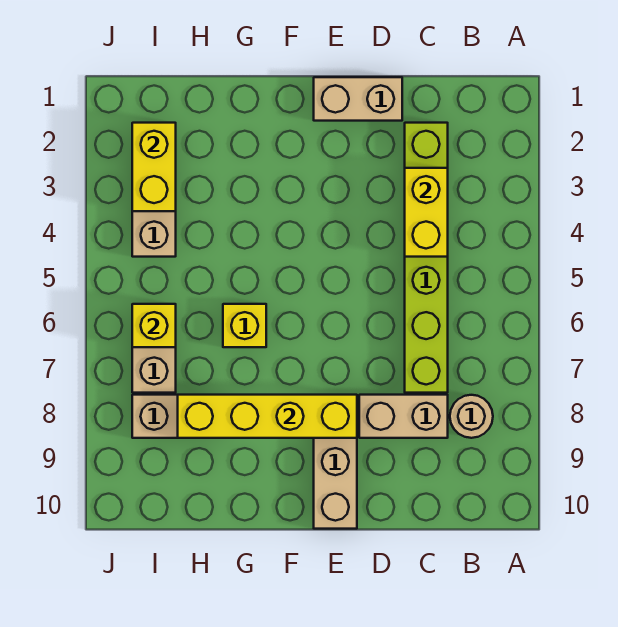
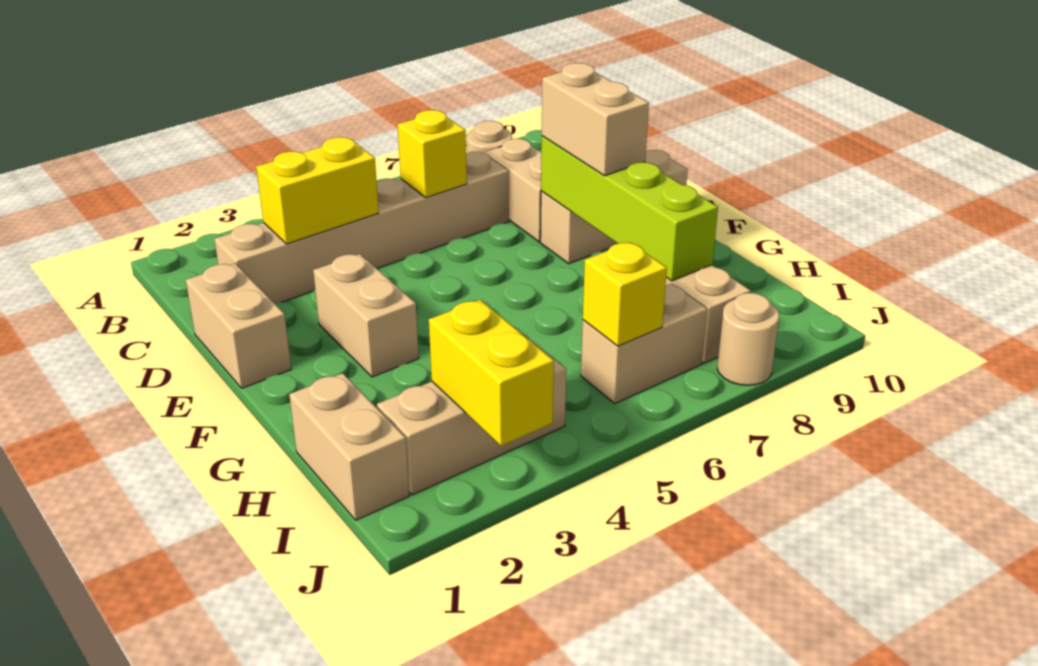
lime 1x6 brick [405,123,448,393] -> tan 1x6 brick [214,152,509,303]
none -> tan 1x2 brick [313,254,419,377]
yellow 1x4 brick [178,395,357,438] -> lime 1x4 brick [541,136,718,281]
none -> tan 1x2 brick [542,63,649,176]
yellow 1x1 brick [223,304,266,347] -> yellow 1x1 brick moved to [398,110,467,198]
none -> tan 1x2 brick [289,373,409,520]
yellow 1x2 brick [132,123,176,211] -> yellow 1x2 brick turned to [429,300,554,446]
none -> tan 1x1 round brick [717,293,779,385]

